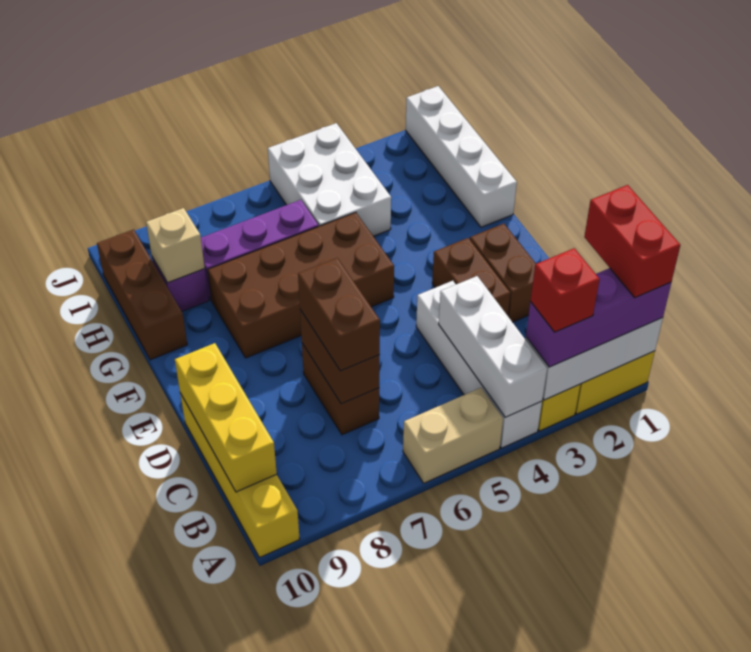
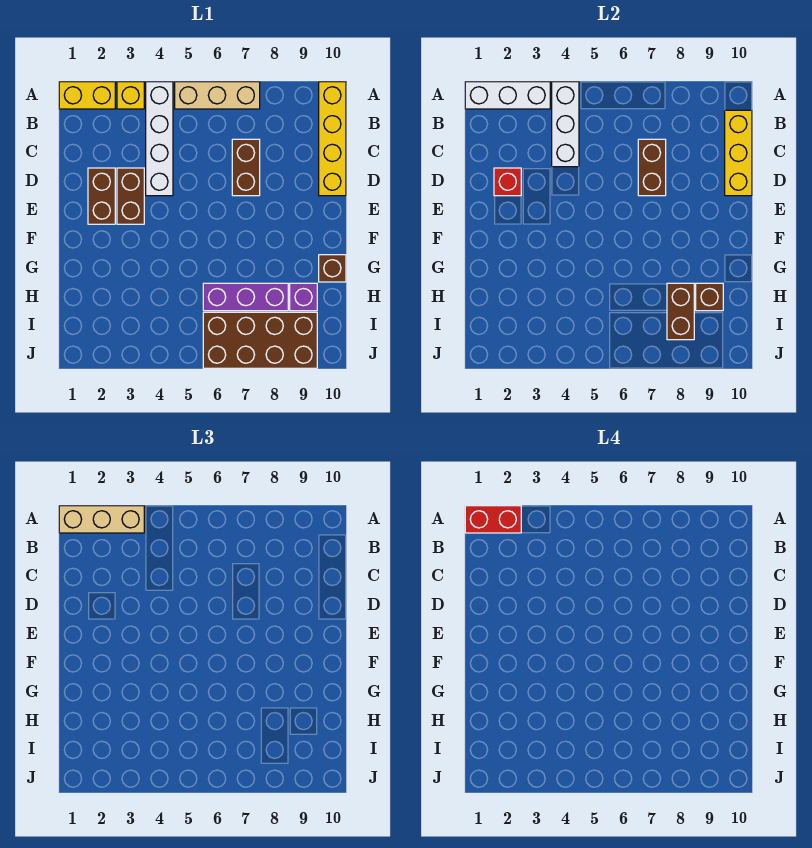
purple 1x3 brick [526,268,671,367] -> tan 1x3 brick [59,506,144,533]
red 1x2 brick [584,185,680,298] -> red 1x2 brick turned to [465,506,521,533]
red 1x1 brick [530,248,600,332] -> red 1x1 brick moved to [494,168,521,196]
tan 1x2 brick [403,388,503,483] -> tan 1x3 brick [175,82,260,109]
brown 1x2 brick [298,258,380,371] -> brown 1x2 brick moved to [667,283,694,340]
brown 2x4 brick [208,212,394,358] -> brown 2x4 brick moved to [203,312,317,368]
white 1x4 brick [406,86,517,227] -> none
brown 1x3 brick [97,229,187,360] -> brown 1x1 brick [319,255,346,282]
white 2x3 brick [268,123,391,236] -> none
tan 1x1 brick [146,208,205,283] -> brown 1x1 brick [696,283,723,311]

